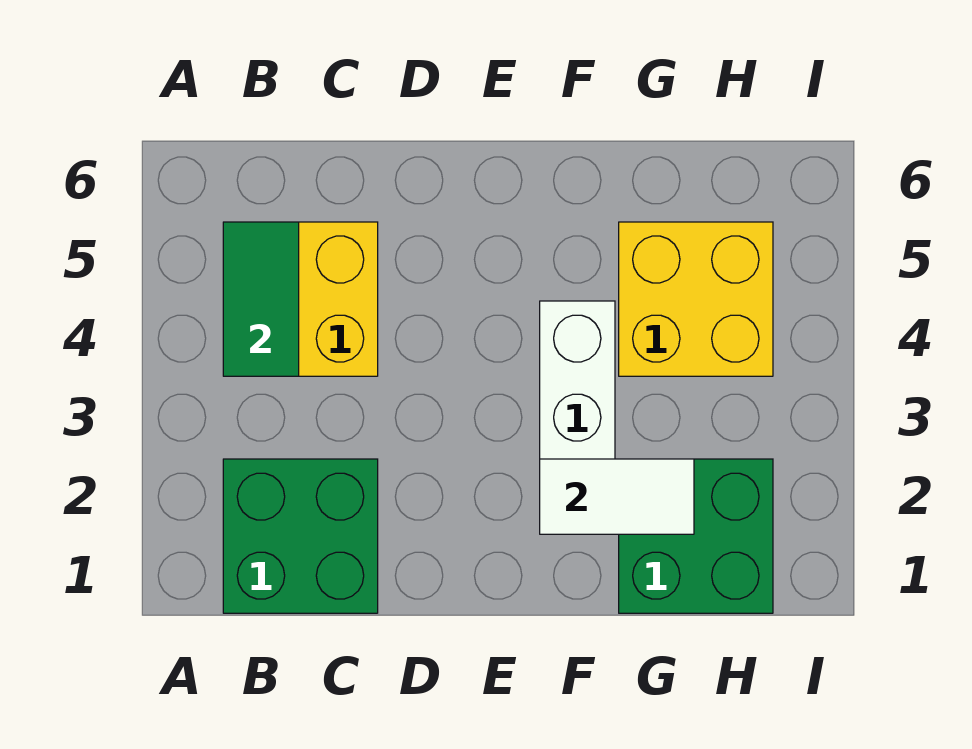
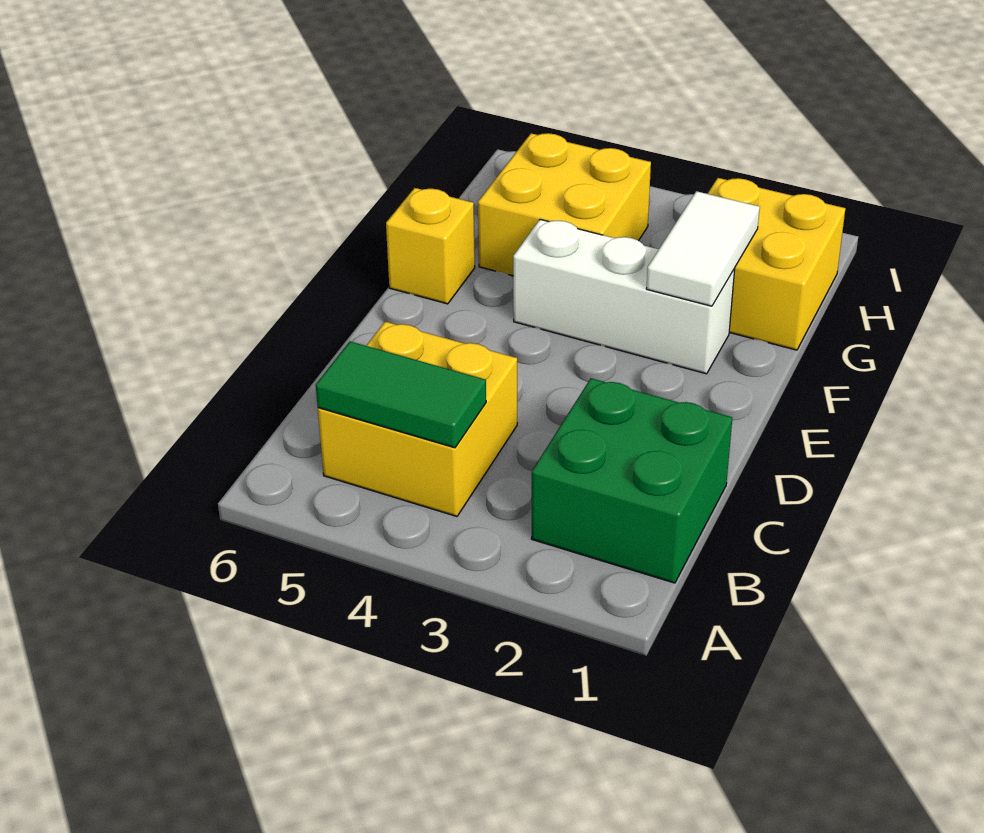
none -> yellow 1x1 brick [386,188,475,304]
green 2x2 brick [619,459,773,613] -> yellow 2x2 brick [708,178,845,350]

